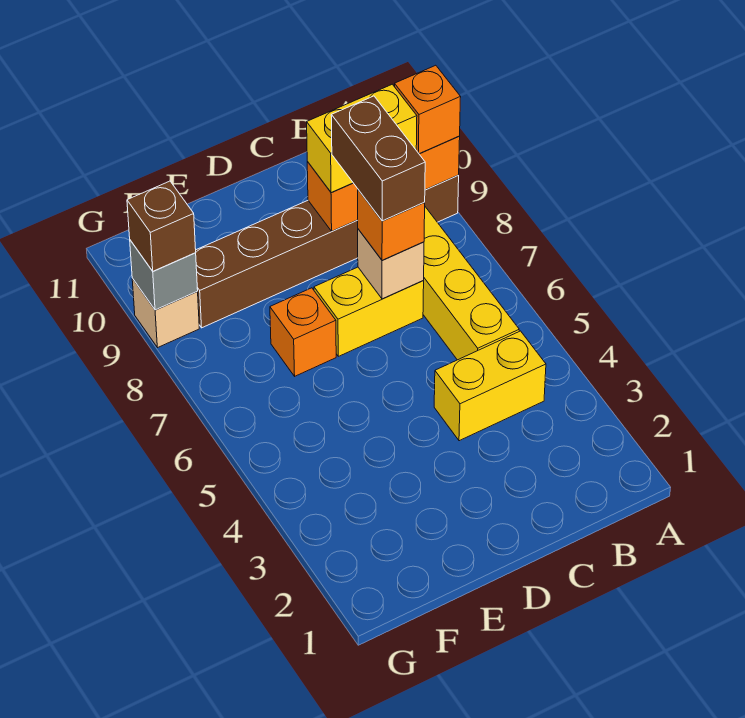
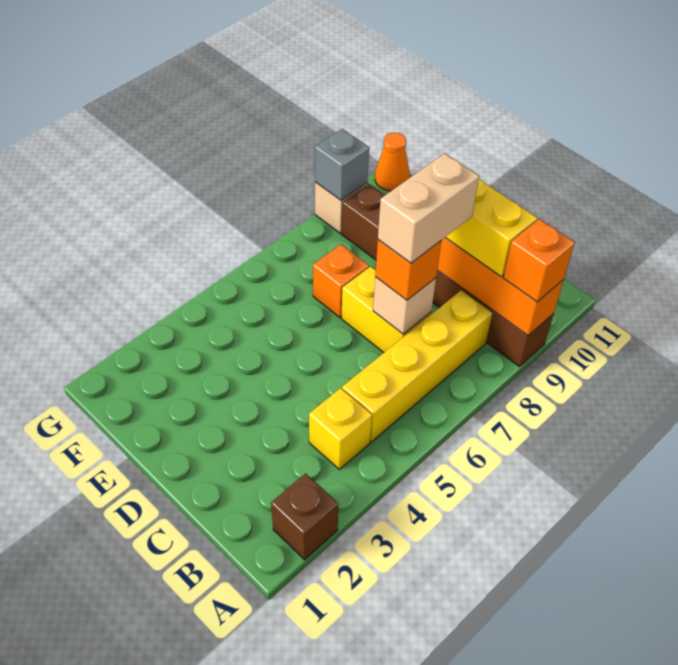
yellow 1x2 brick [434,331,546,441] -> yellow 1x1 brick [309,388,372,469]
brown 1x2 brick [331,96,425,221] -> tan 1x2 brick [378,153,479,263]
brown 1x1 brick [127,181,196,271] -> brown 1x1 brick moved to [271,474,338,560]
none -> orange 1x1 cone [375,133,410,191]

